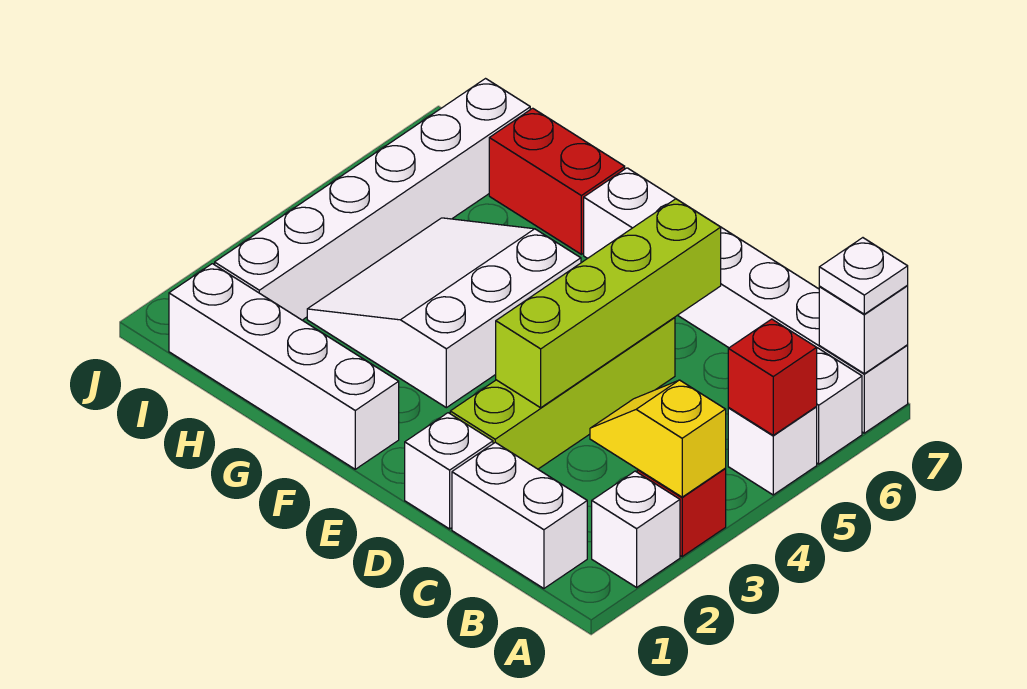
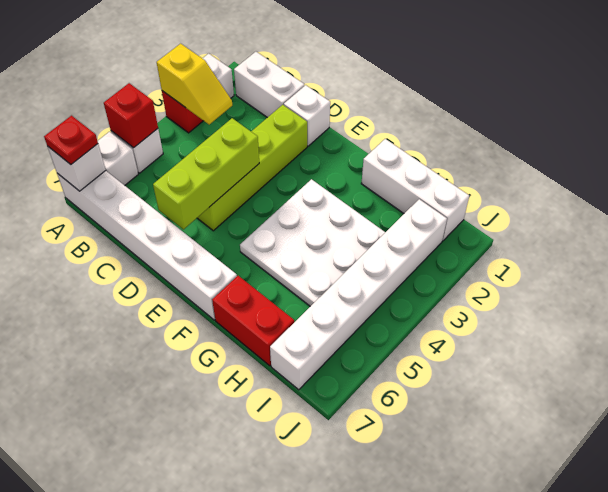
white 1x1 plate [819,238,908,314] -> red 1x1 plate [44,116,98,164]
lime 1x4 brick [496,199,721,408] -> lime 1x3 brick [153,118,259,229]
white 1x4 brick [169,264,399,469] -> white 1x3 brick [361,139,469,241]
white 3x3 slope [307,218,581,408] -> white 3x3 plate [240,179,385,306]

